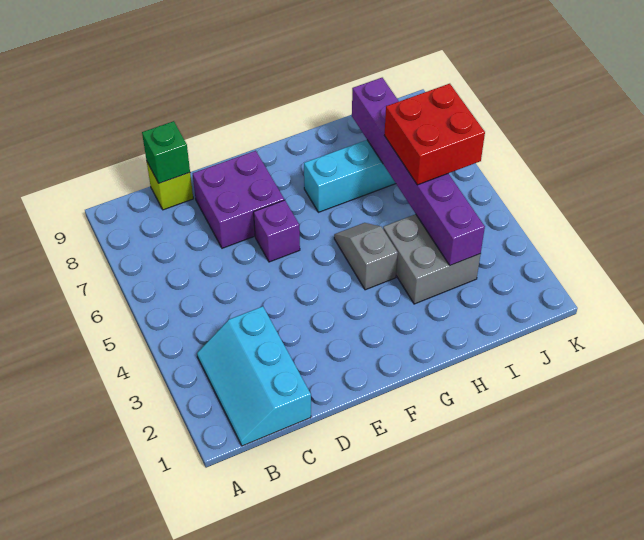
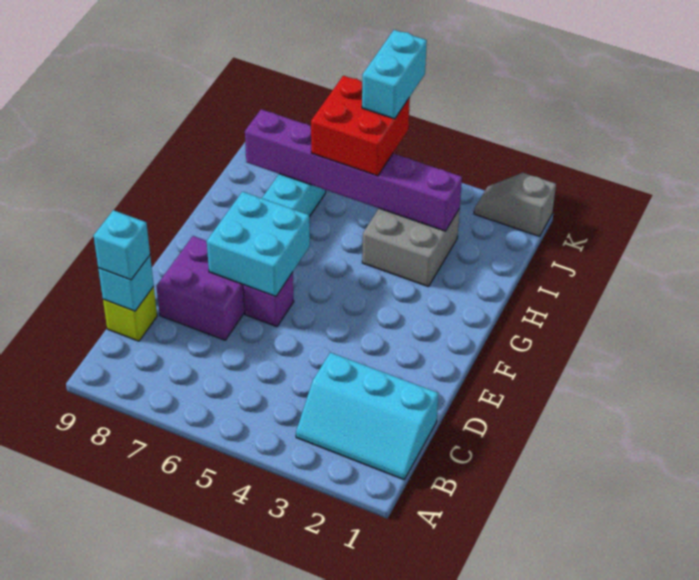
green 1x1 brick [142,121,190,183] -> cyan 1x1 brick [98,256,154,311]
none -> cyan 1x1 brick [94,210,150,280]
none -> cyan 2x2 brick [207,192,310,297]
grey 1x2 slope [334,223,398,290] -> grey 1x2 slope moved to [474,173,556,236]
none -> cyan 1x2 brick [362,30,427,119]

